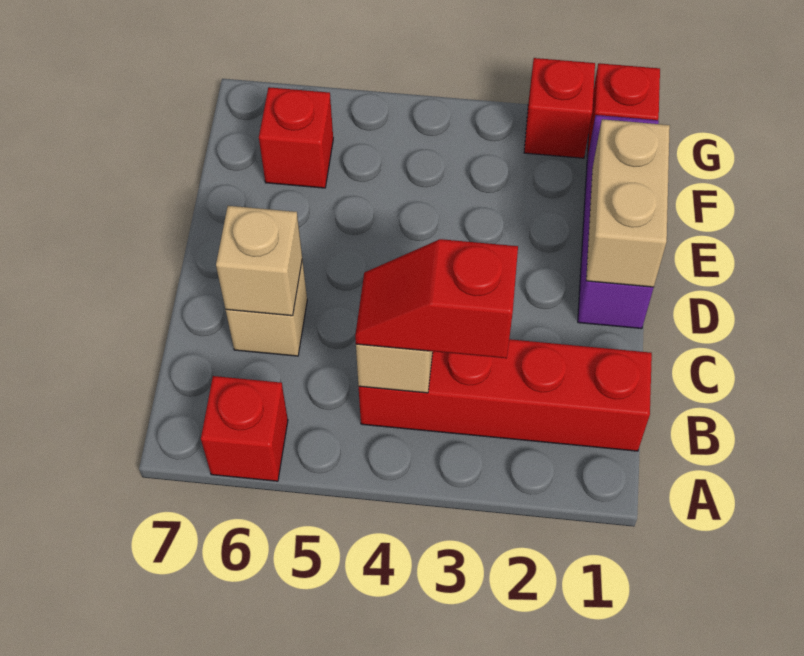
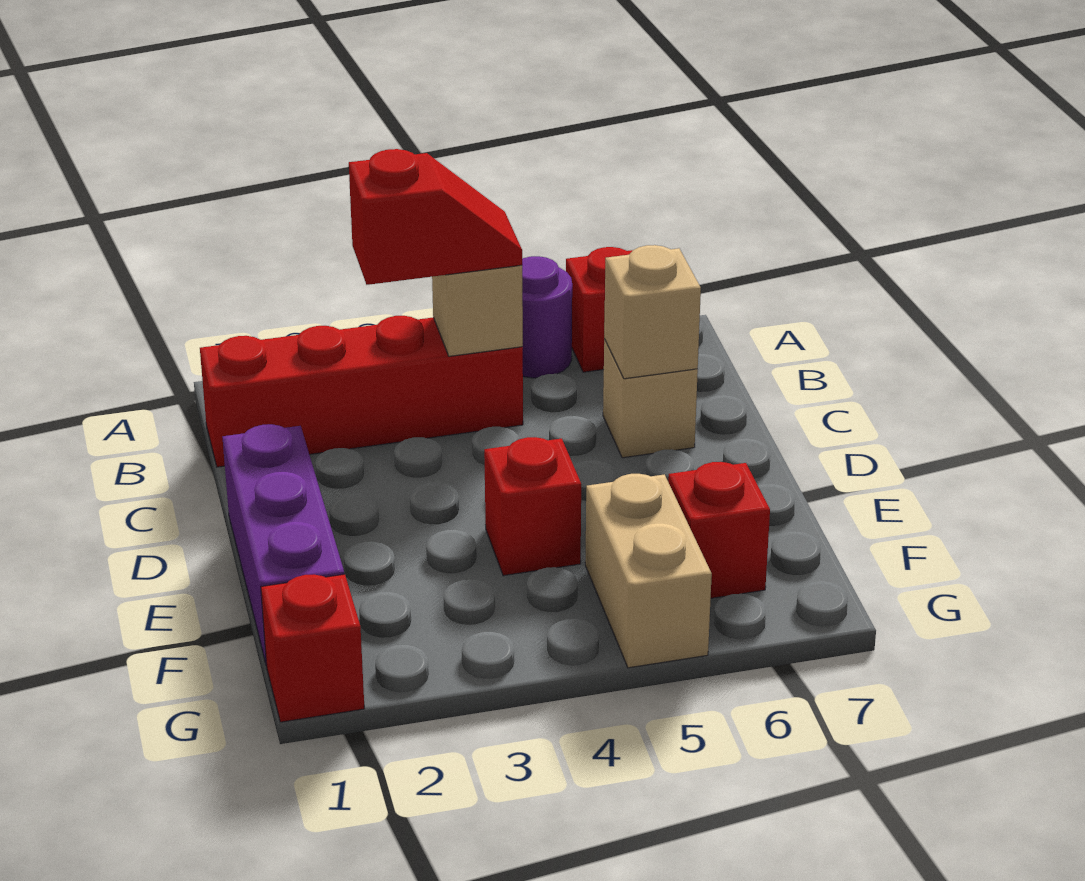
none -> purple 1x1 round brick [522,256,572,378]
tan 1x2 brick [586,119,670,287] -> tan 1x2 brick moved to [585,474,712,668]
red 1x1 brick [524,58,595,158] -> red 1x1 brick moved to [484,437,581,576]

